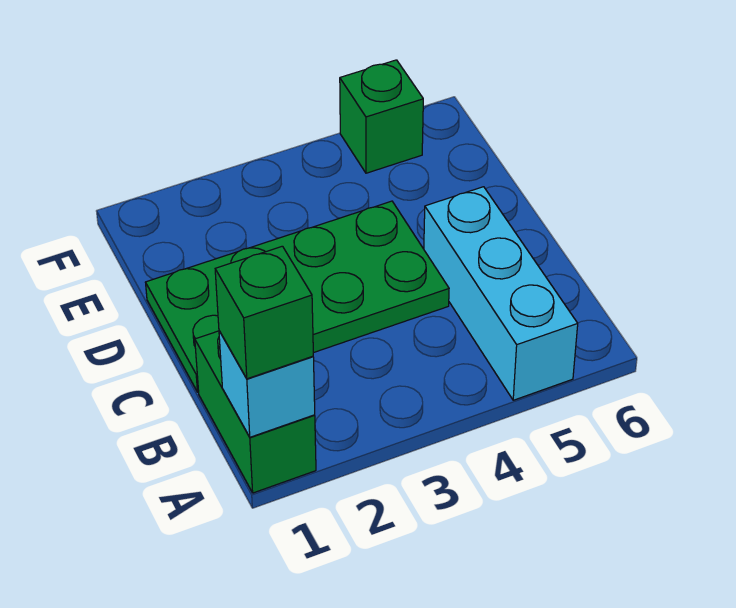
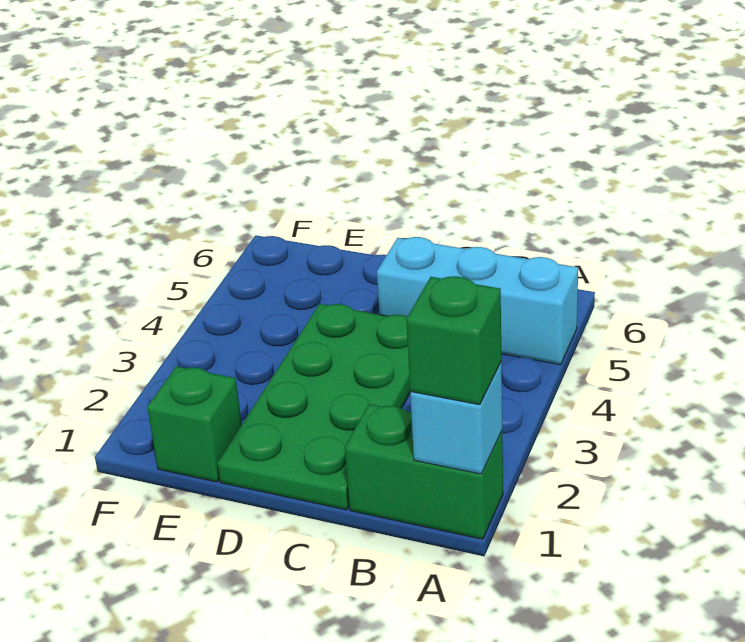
green 1x1 brick [340,60,423,173] -> green 1x1 brick moved to [147,366,242,482]

